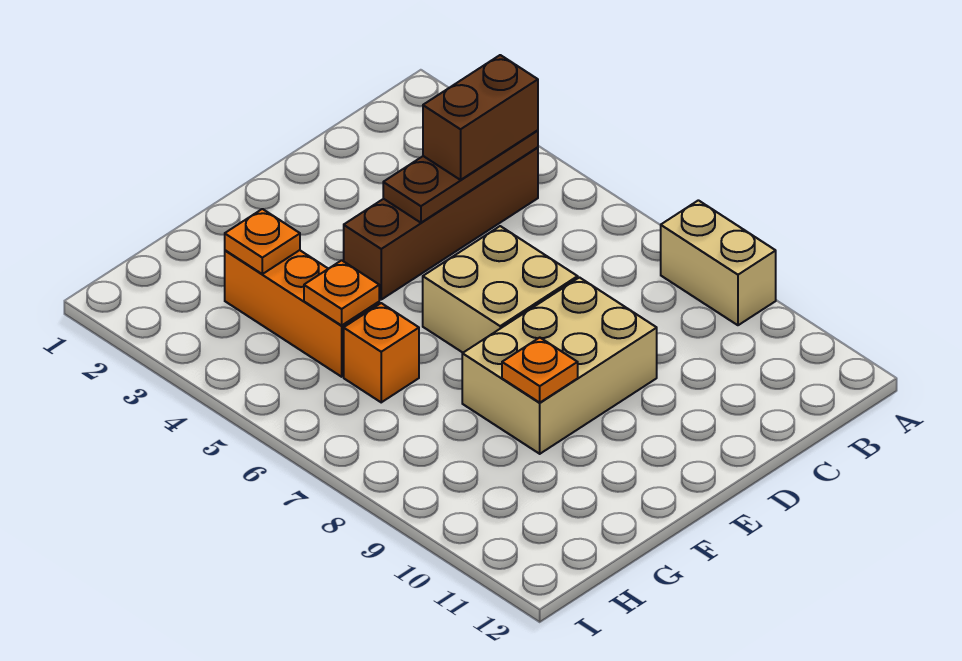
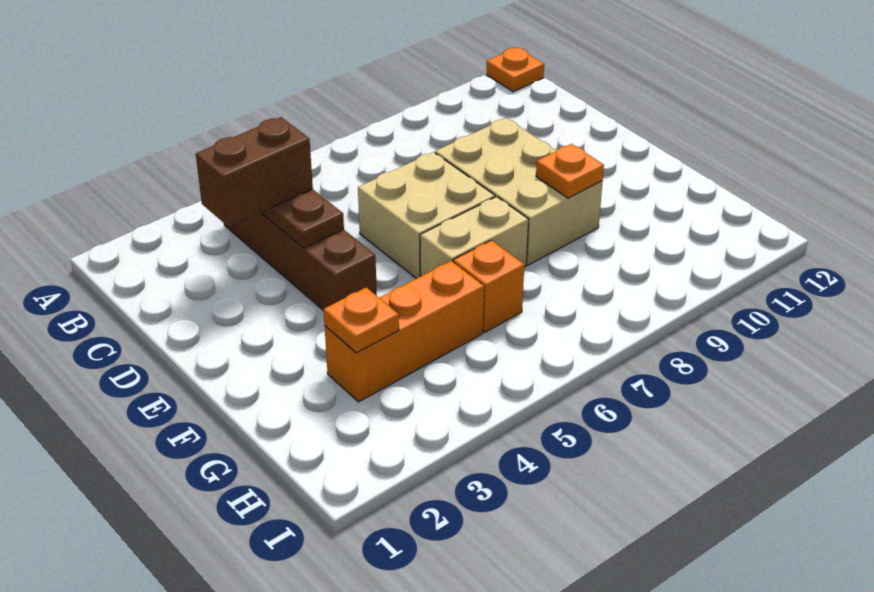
tan 1x2 brick [661,200,776,325] -> tan 1x2 brick moved to [420,197,529,276]
brown 1x2 brick [423,55,538,180] -> brown 1x2 brick turned to [196,117,313,227]
orange 1x1 plate [304,260,379,325] -> orange 1x1 plate moved to [486,47,544,92]

